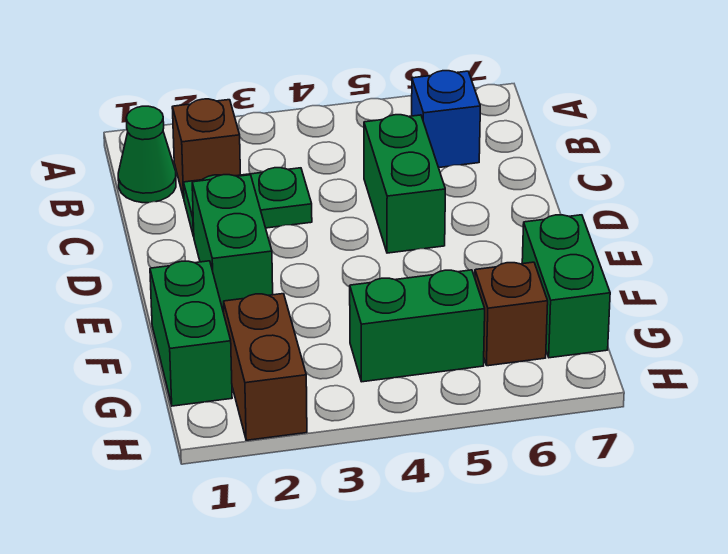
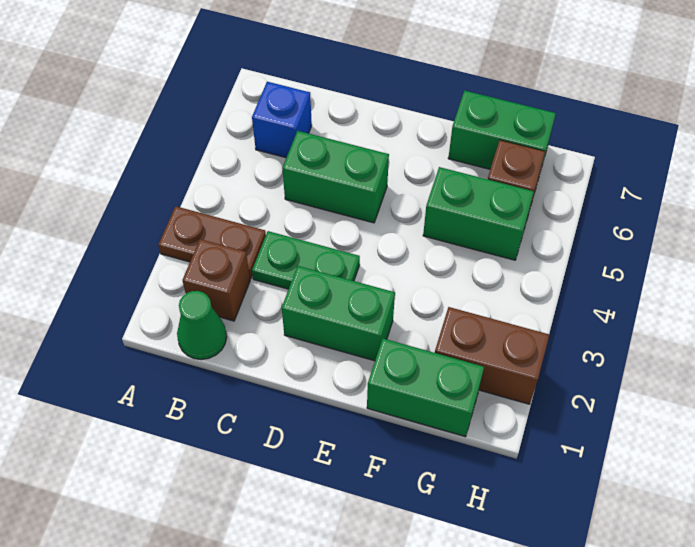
none -> brown 1x2 plate [158,206,266,279]
green 1x2 plate [183,168,312,237] -> green 1x2 plate turned to [252,231,360,289]
green 1x2 brick [350,270,485,382] -> green 1x2 brick turned to [423,167,534,260]

